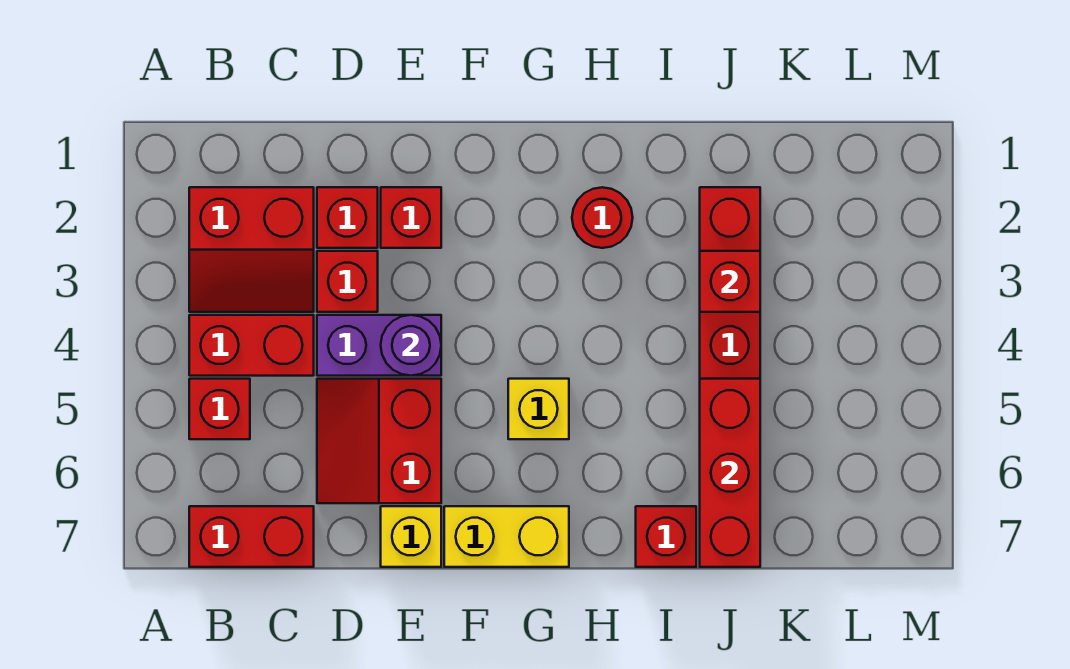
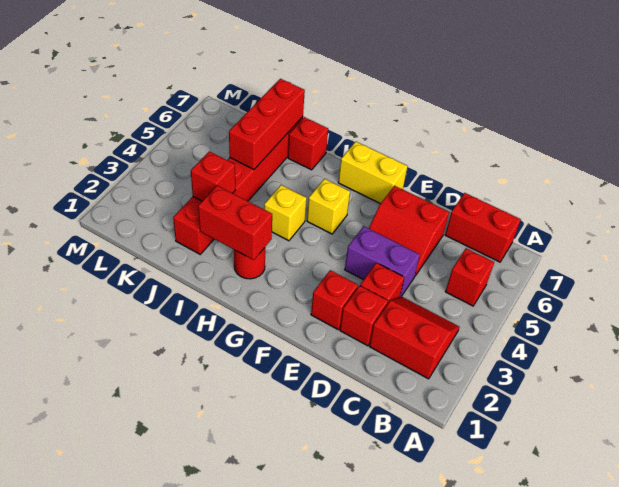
red 1x2 brick [189,315,314,376] -> red 1x2 brick moved to [198,186,272,260]
red 2x2 slope [317,379,441,503] -> red 2x2 slope turned to [369,186,449,276]
purple 1x1 round brick [381,315,441,376] -> none
yellow 1x1 brick [381,506,441,567] -> yellow 1x1 brick moved to [264,185,307,241]

